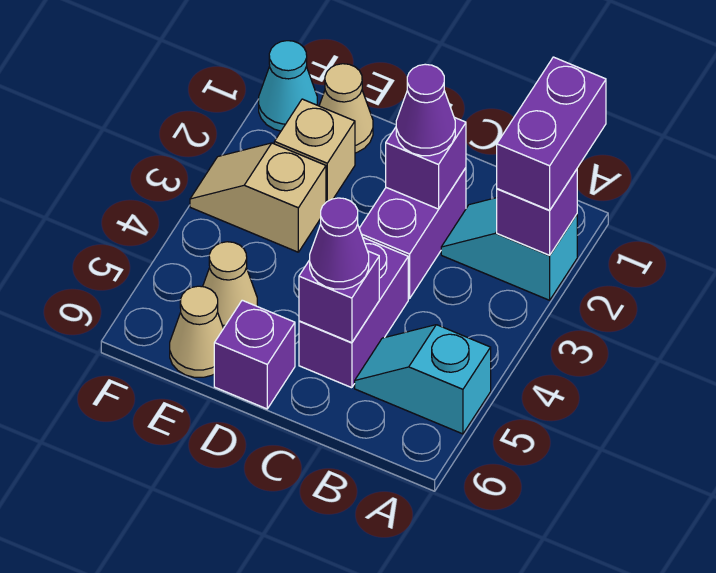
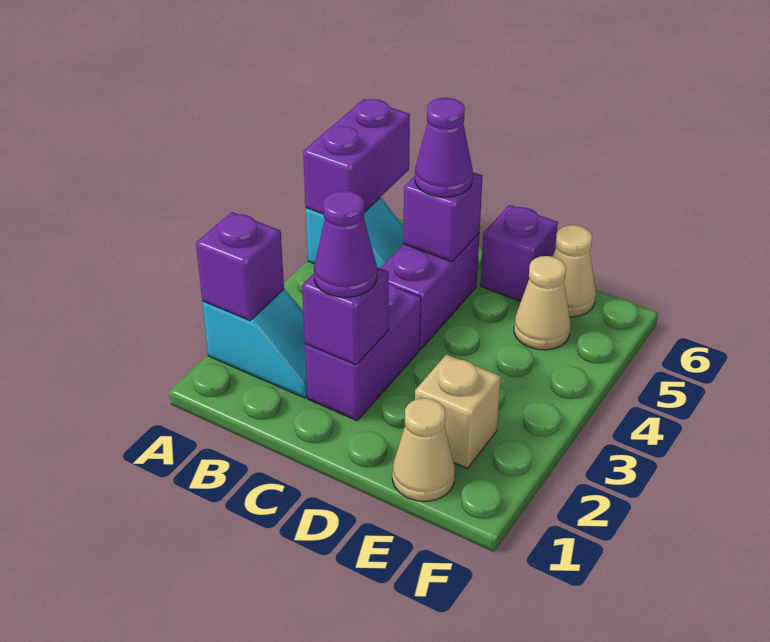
purple 1x2 brick [497,57,606,210] -> purple 1x2 brick moved to [303,99,410,214]
tan 1x2 slope [190,143,326,252] -> none
cyan 1x1 cone [259,41,317,131] -> none

